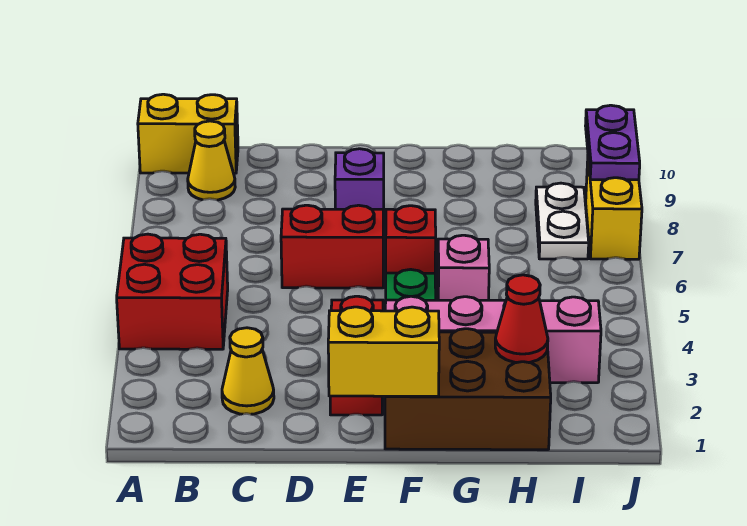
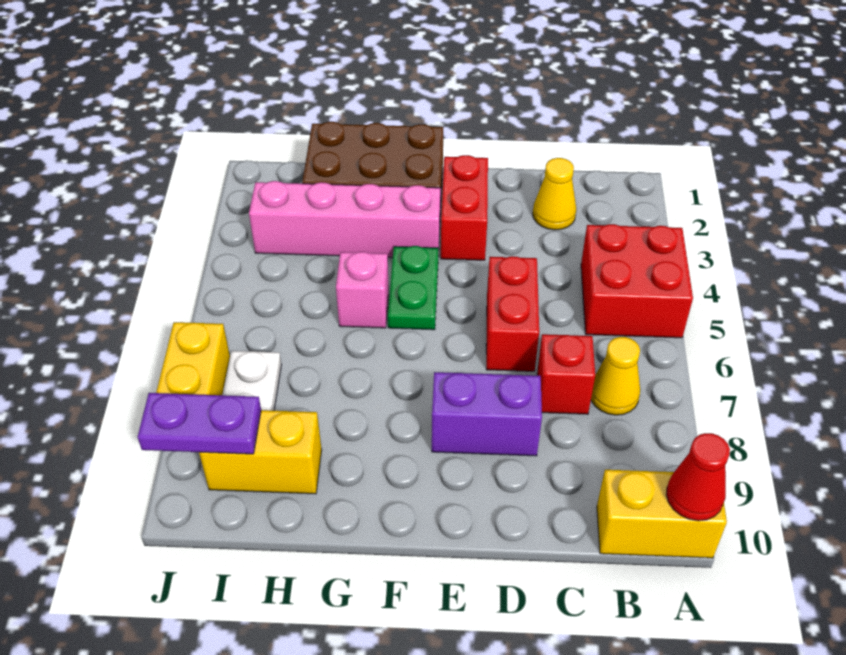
yellow 1x1 cone [188,121,235,200] -> yellow 1x1 cone moved to [591,337,640,415]
red 1x2 brick [281,205,383,288] -> red 1x2 brick turned to [486,256,539,371]
yellow 1x2 brick [328,307,439,397] -> yellow 1x2 brick moved to [199,410,322,494]
purple 1x1 brick [335,149,384,229] -> purple 1x2 brick [432,372,542,456]
red 1x1 brick [386,206,436,273] -> red 1x1 brick moved to [537,334,595,414]
red 1x1 cone [495,275,548,363] -> red 1x1 cone moved to [666,433,730,521]
purple 1x2 plate [586,105,640,180] -> purple 1x2 plate turned to [138,393,261,454]

